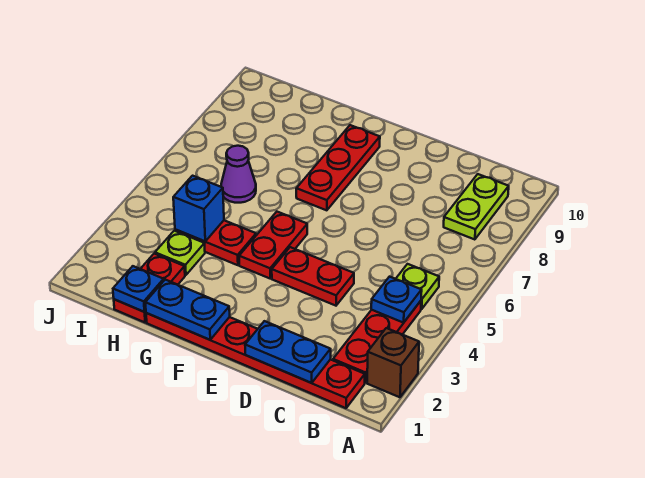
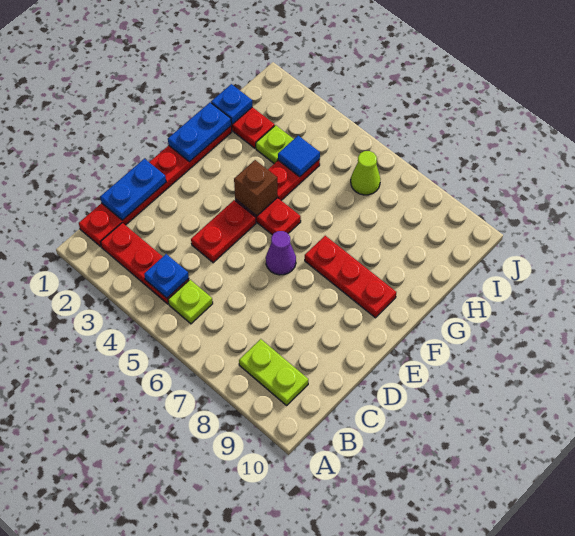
brown 1x1 brick [367,328,419,397] -> brown 1x1 brick moved to [234,160,277,216]
blue 1x1 brick [173,176,224,241] -> blue 1x1 tile [278,136,320,177]
purple 1x1 cone [221,146,256,203] -> purple 1x1 cone moved to [266,231,296,275]
none -> lime 1x1 cone [351,151,380,195]

